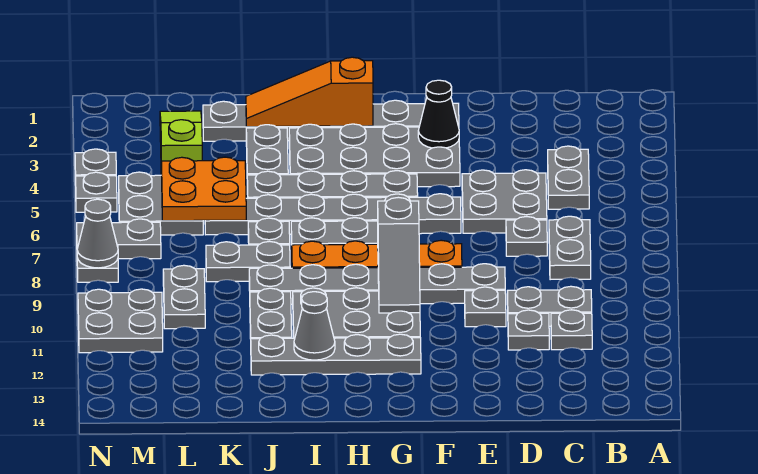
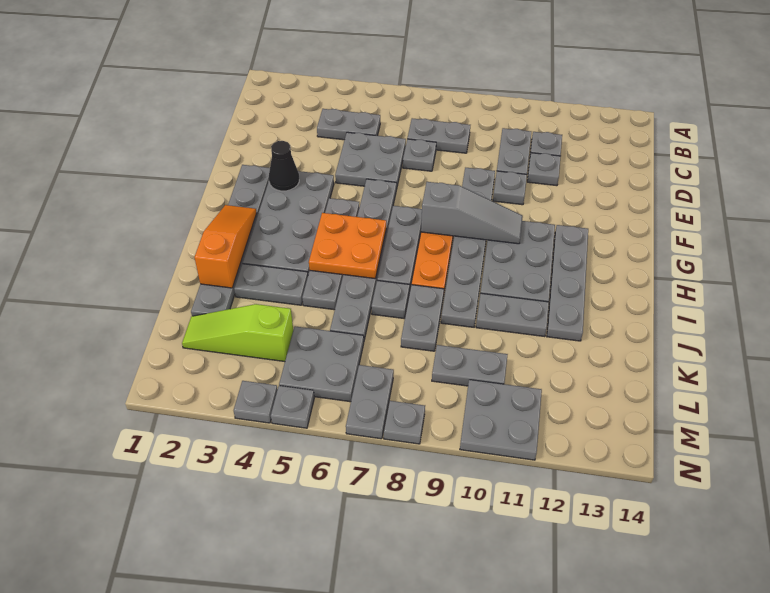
orange 1x3 slope [246,57,373,127] -> orange 1x3 slope turned to [195,205,257,288]
grey 1x1 cone [294,292,335,360] -> none
orange 2x2 plate [161,157,246,221] -> orange 2x2 plate moved to [309,213,386,279]
grey 1x1 cone [77,199,118,268] -> none

